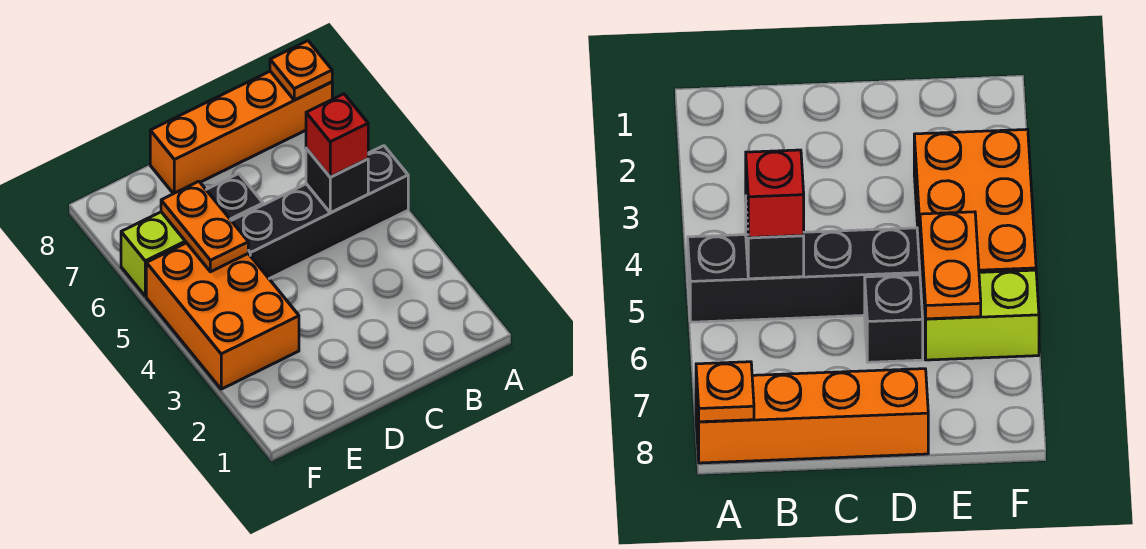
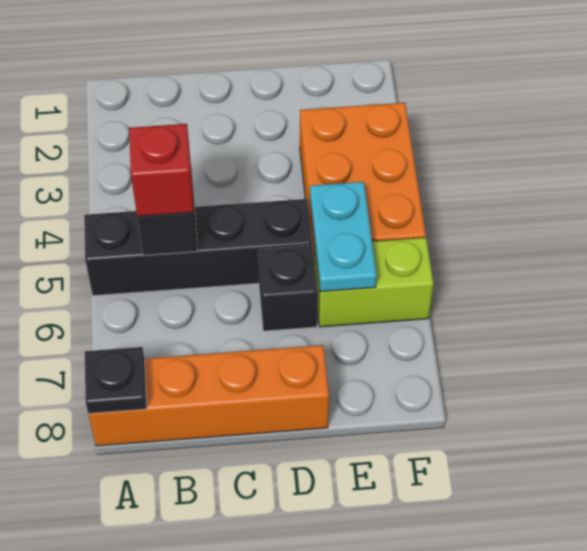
orange 1x1 plate [270,41,332,100] -> black 1x1 plate [85,347,146,414]
orange 1x2 plate [161,181,248,272] -> cyan 1x2 plate [310,182,377,292]

